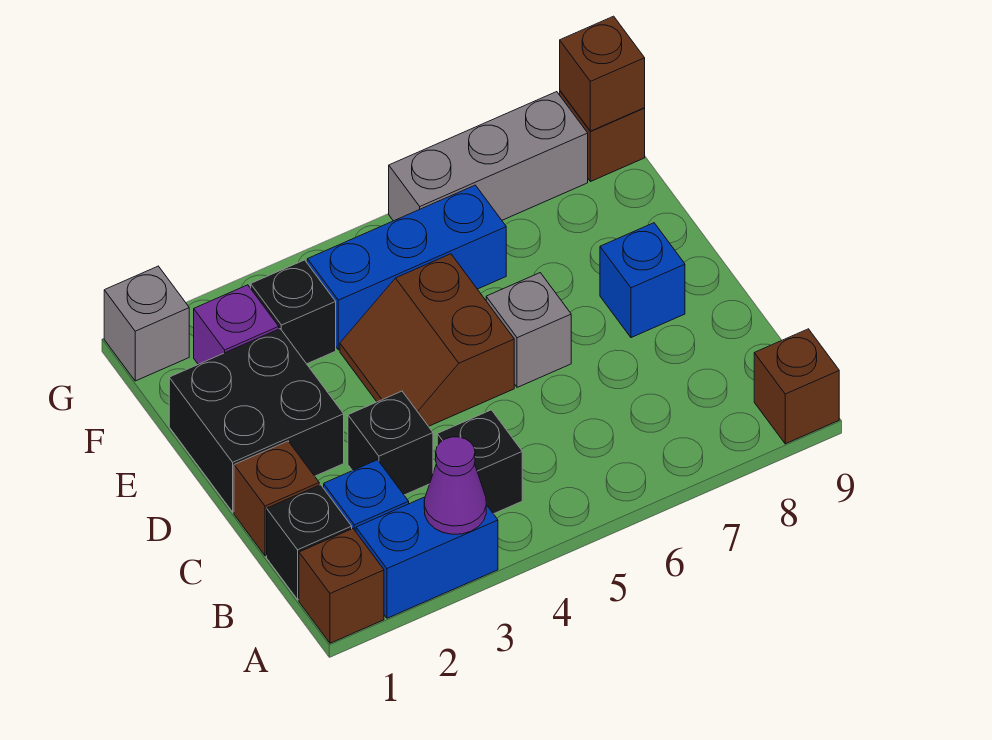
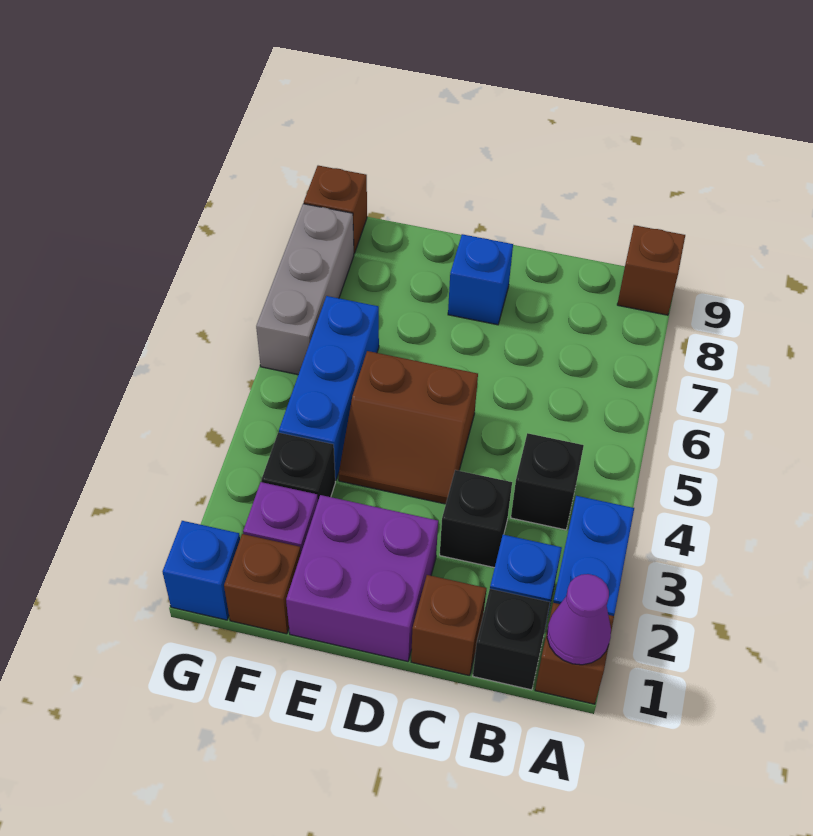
purple 1x1 cone [424,437,486,534] -> purple 1x1 cone moved to [547,574,611,665]
black 2x2 brick [169,329,344,512] -> purple 2x2 brick [286,495,438,662]
grey 1x1 brick [486,273,571,387] -> none
grey 1x1 brick [104,266,189,381] -> blue 1x1 brick [163,521,240,620]
brown 1x1 brick [560,16,645,131] -> brown 1x1 brick moved to [224,534,301,634]

